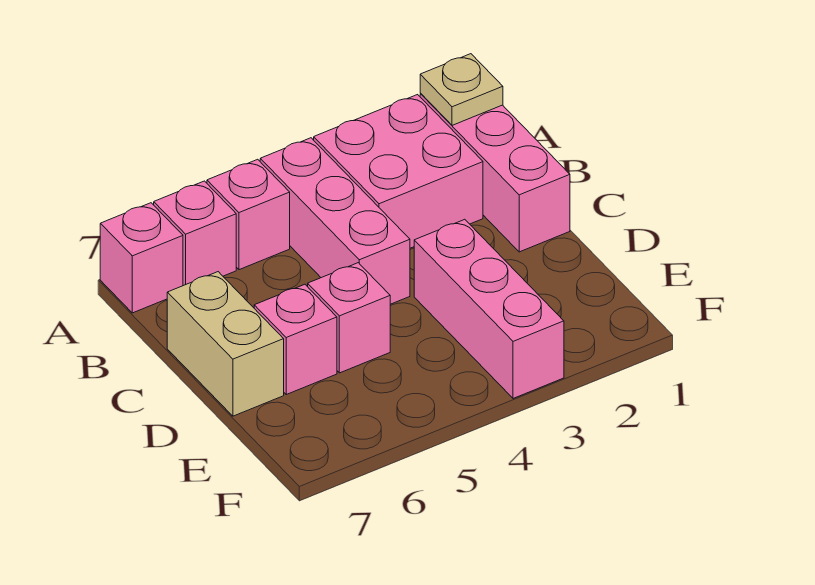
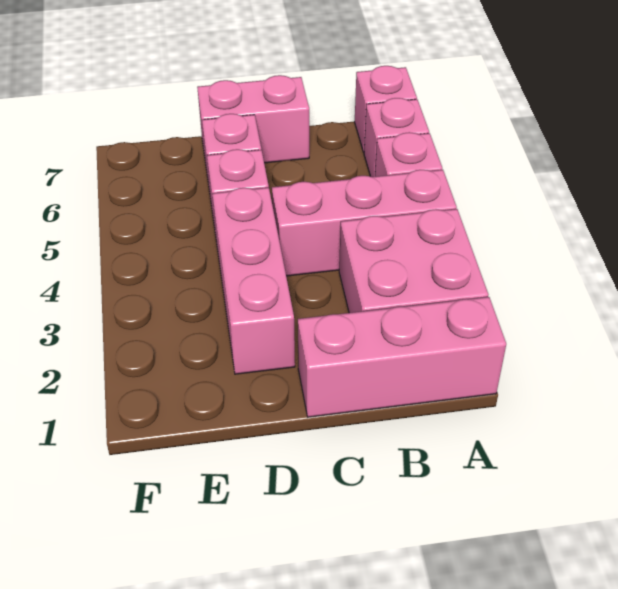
tan 1x1 plate [420,54,503,125] -> none
tan 1x2 brick [167,272,284,416] -> pink 1x2 brick [197,75,309,163]
pink 1x3 brick [414,219,564,399] -> pink 1x3 brick turned to [212,188,295,374]

